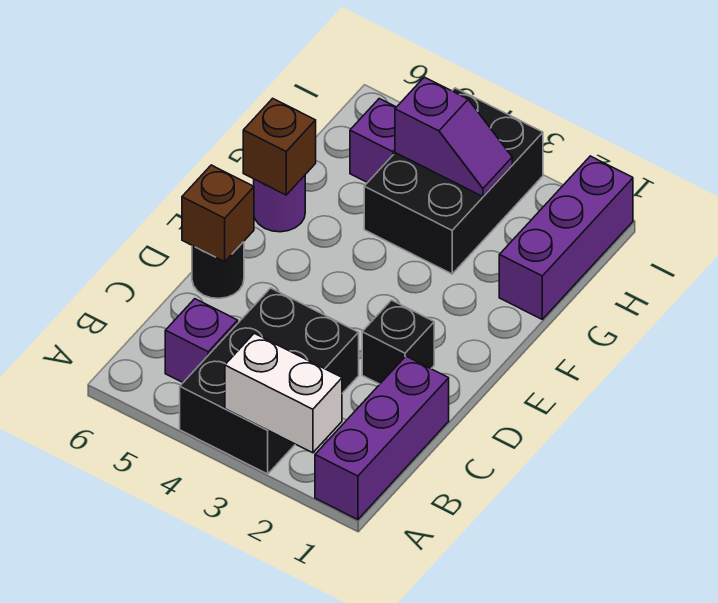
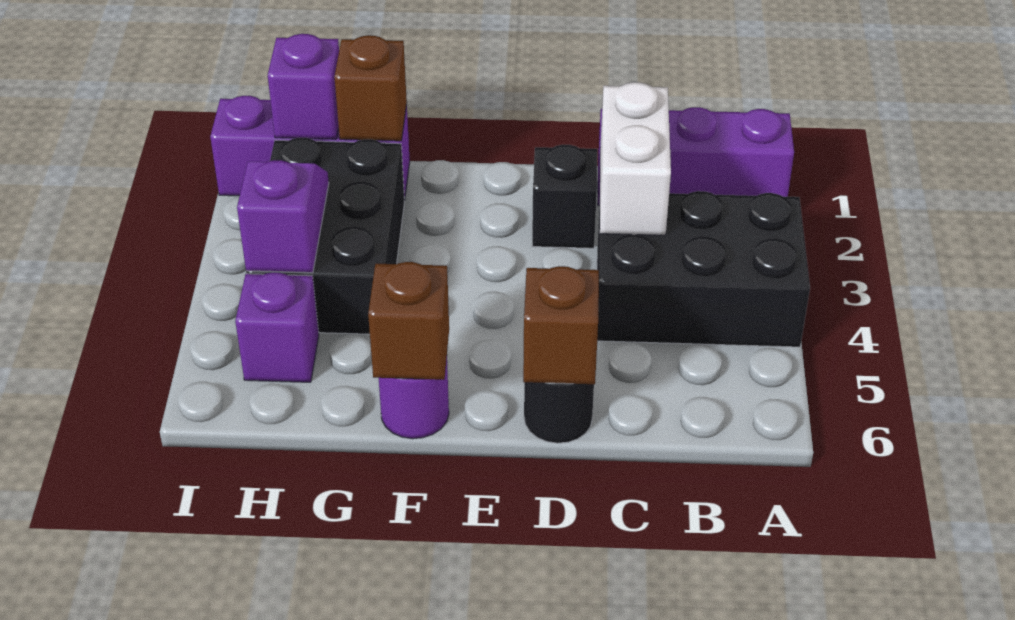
white 1x2 brick [225,333,342,453] -> white 1x2 brick moved to [600,82,671,235]
purple 1x1 brick [165,299,238,382] -> purple 1x1 brick moved to [268,34,339,139]
none -> brown 1x1 brick [334,35,407,141]
black 2x3 brick [364,88,543,274] -> black 2x3 brick turned to [246,138,404,334]

